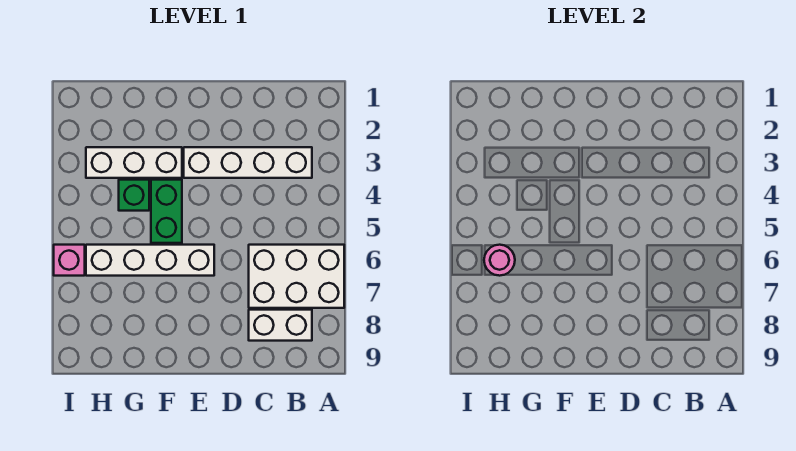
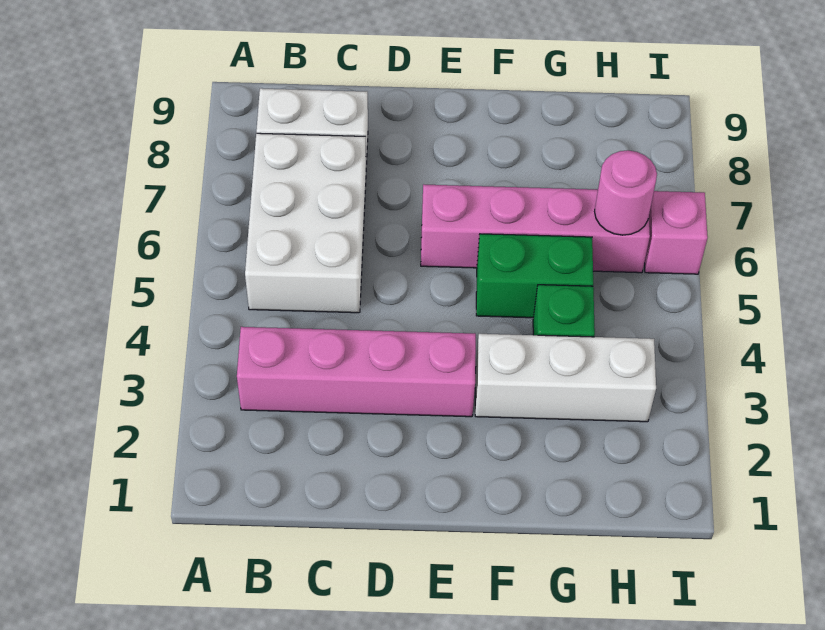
white 2x3 brick [249,245,344,308] -> white 2x3 brick turned to [245,133,366,313]
white 1x4 brick [184,147,312,178] -> pink 1x4 brick [237,327,476,417]
white 1x4 brick [86,245,214,276] -> pink 1x4 brick [421,184,650,273]
green 1x2 brick [151,180,182,243] -> green 1x2 brick turned to [476,234,593,318]

